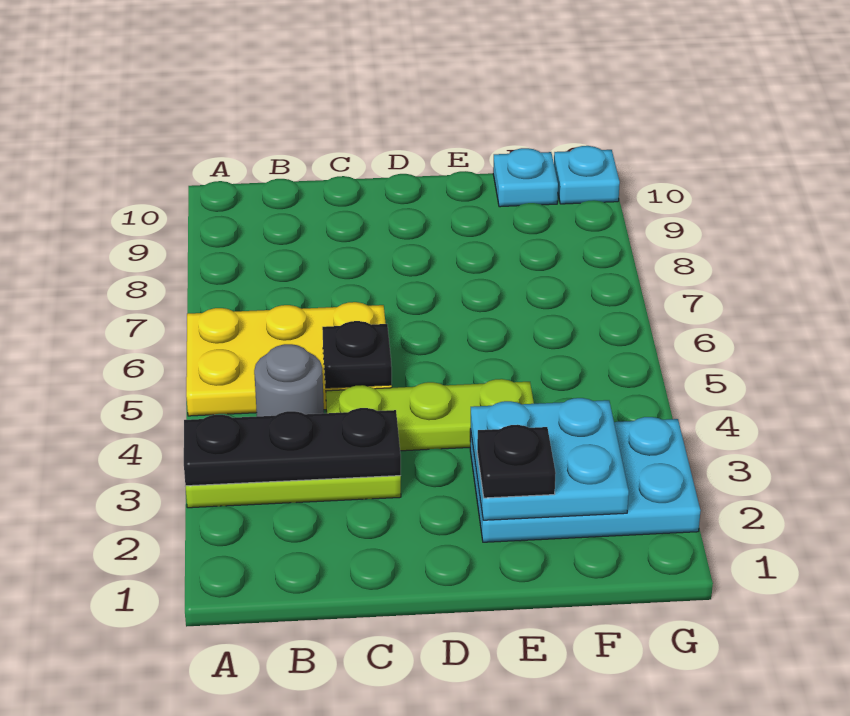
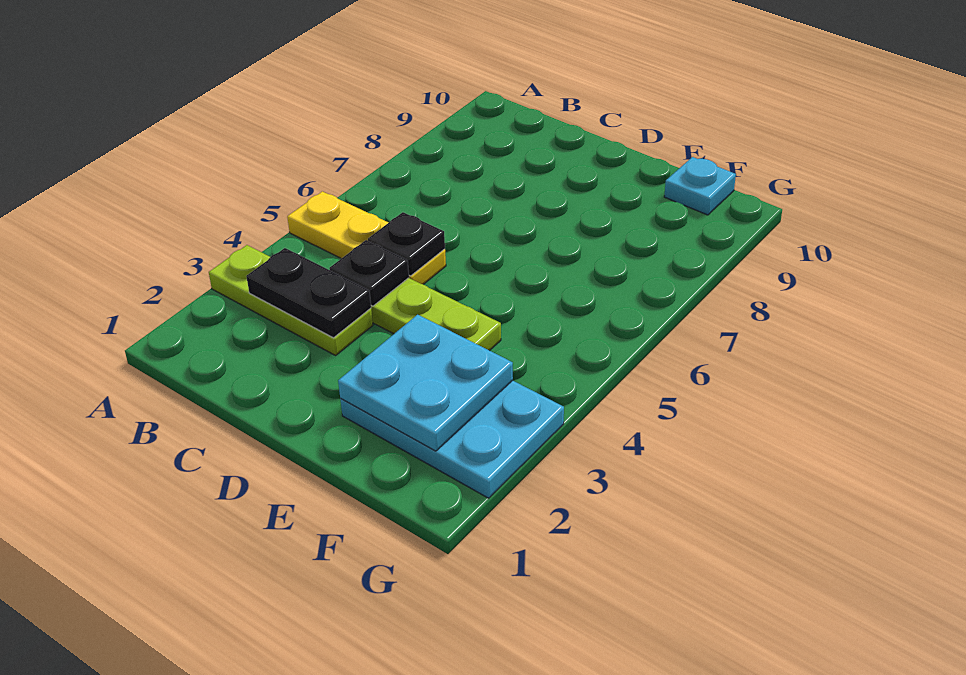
black 1x3 plate [184,408,401,486] -> black 1x2 plate [246,248,371,338]
yellow 2x3 plate [186,302,392,416] -> yellow 1x3 plate [287,191,446,284]
grey 1x1 round brick [254,344,324,416] -> none
black 1x1 plate [477,425,556,498] -> black 1x1 plate moved to [329,240,409,306]
cyan 1x1 plate [554,146,620,204] -> none

